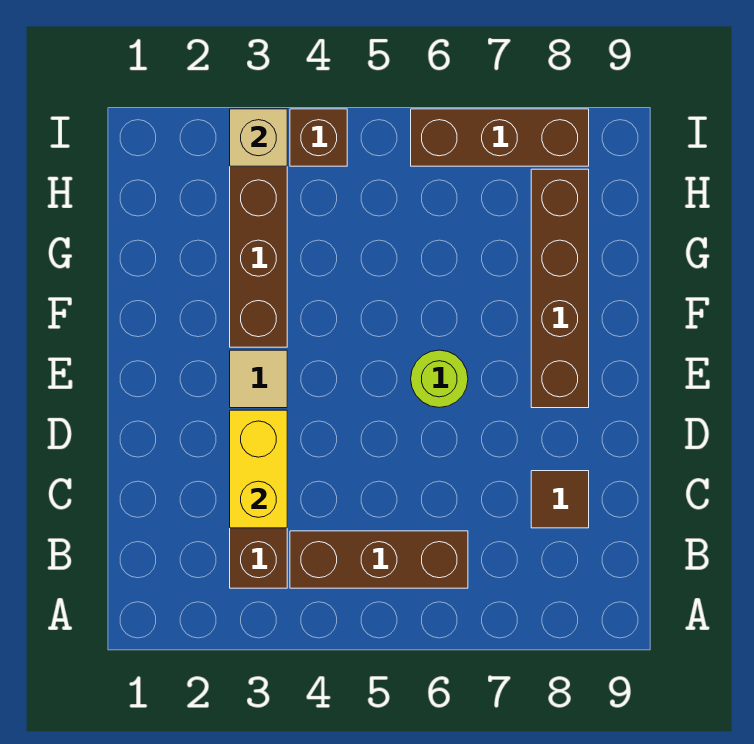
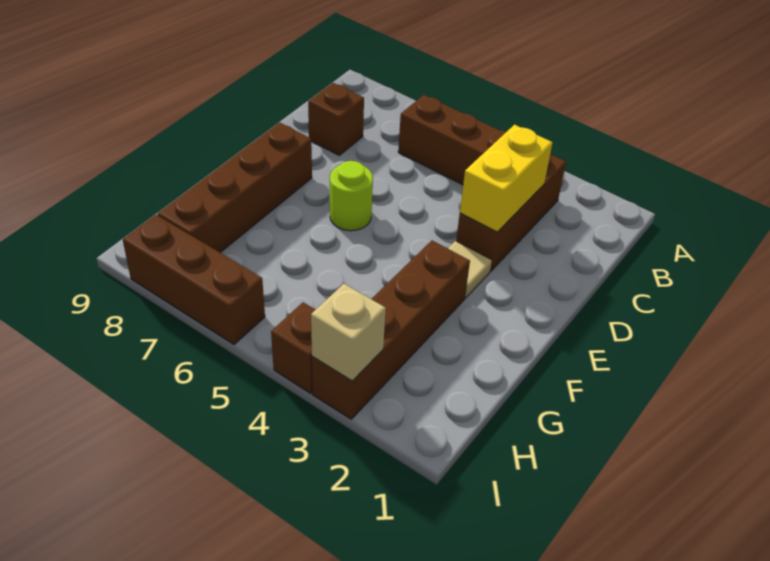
brown 1x1 tile [531,471,589,528] -> brown 1x1 brick [308,83,364,155]

